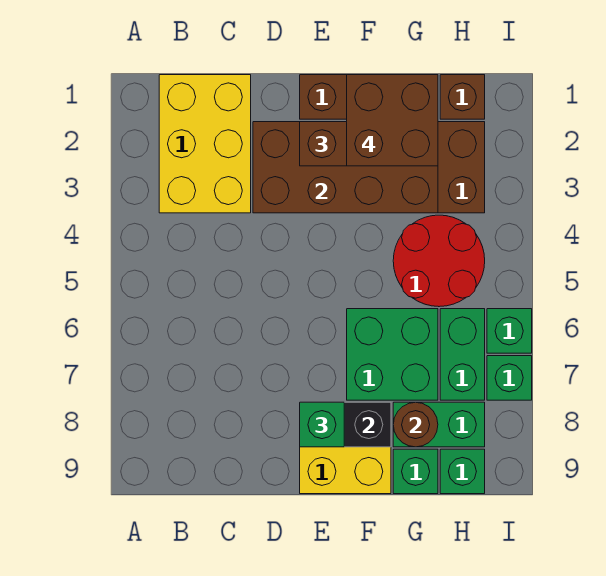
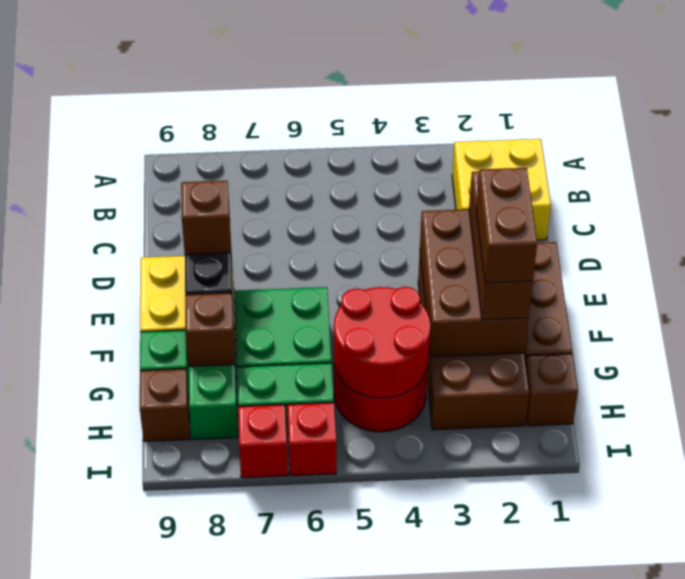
yellow 2x3 brick [159,75,251,213] -> yellow 2x2 brick [452,139,551,240]
brown 2x4 brick [253,122,438,213] -> brown 2x3 brick [420,209,528,357]
green 1x1 brick [300,402,344,447] -> brown 1x1 brick [181,181,231,254]
brown 2x2 brick [347,75,438,166] -> brown 1x2 brick [476,168,537,283]
none -> red 2x2 round brick [334,287,430,398]
brown 1x1 round brick [393,402,438,447] -> brown 1x1 brick [185,293,235,366]
green 1x1 brick [440,449,485,494] -> brown 1x1 brick [140,369,190,441]
green 1x1 brick [487,309,532,353] -> red 1x1 brick [287,403,336,476]
green 1x1 brick [487,356,532,400] -> red 1x1 brick [238,405,288,478]

